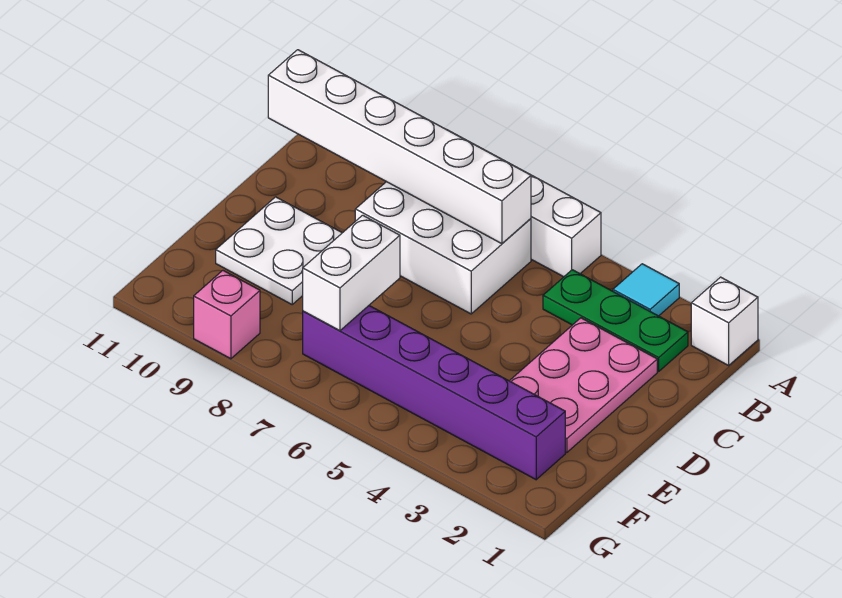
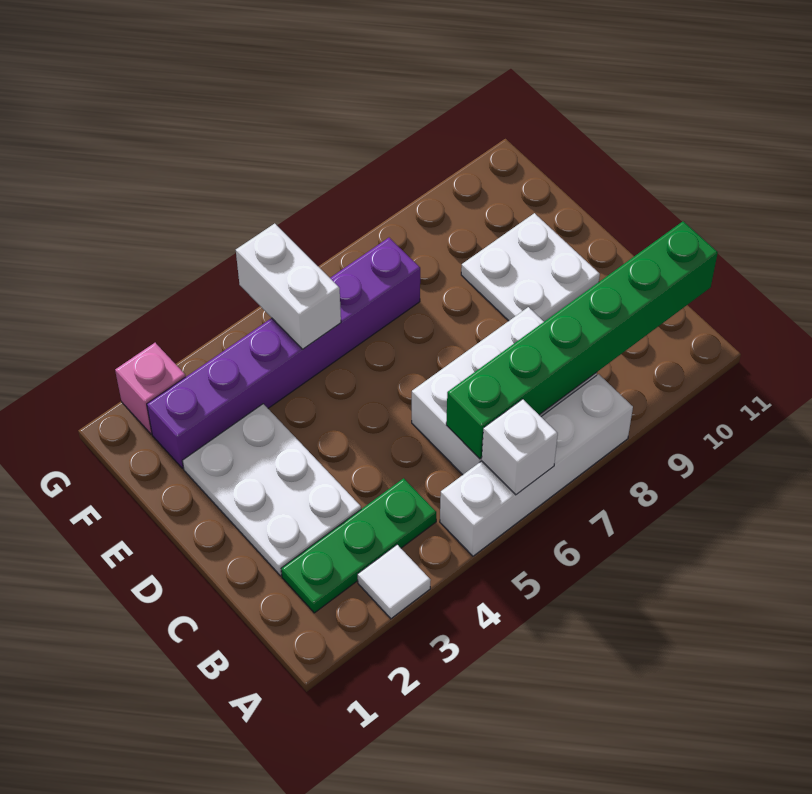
white 1x1 brick [691,277,758,365] -> white 1x1 brick moved to [482,399,558,495]
cyan 1x1 tile [613,264,679,316] -> white 1x1 tile [358,545,431,619]
white 1x6 brick [268,50,531,244] -> green 1x6 brick [446,221,718,459]
pink 2x3 plate [510,318,657,453] -> white 2x3 plate [182,404,361,576]
white 1x2 brick [303,215,400,331] -> white 1x2 brick moved to [236,224,341,349]
pink 1x1 brick [194,270,260,359] -> pink 1x1 brick moved to [115,343,186,434]

